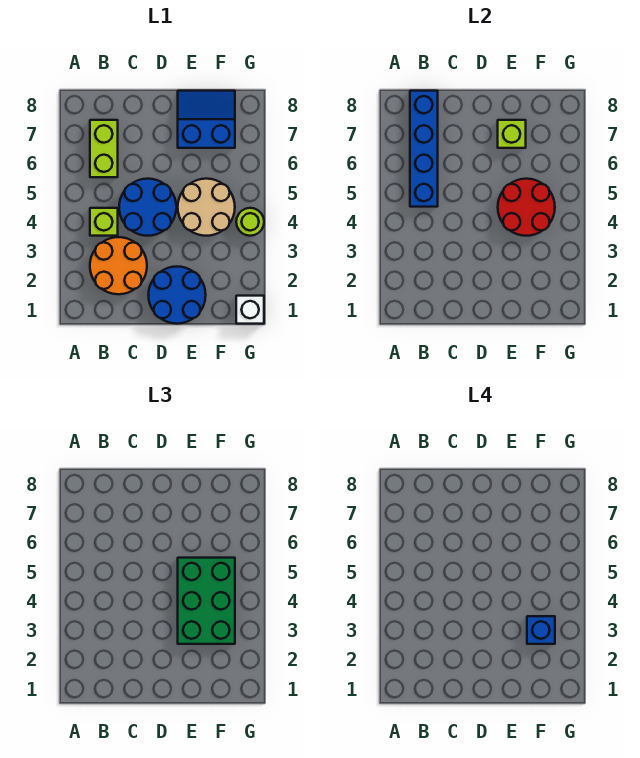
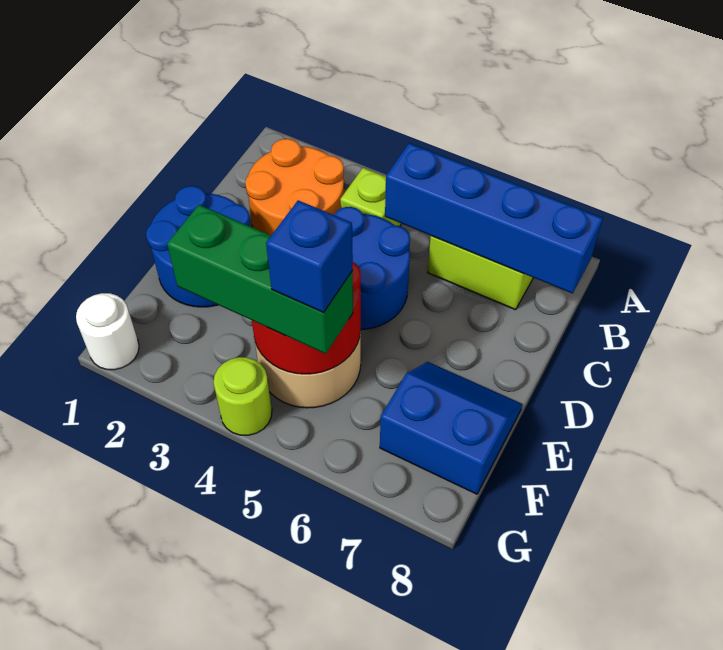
green 2x3 brick [178,558,235,644] -> green 1x3 brick [167,205,353,354]
blue 2x2 slope [178,91,235,148] -> blue 2x2 slope turned to [380,362,522,494]
lime 1x1 brick [498,120,526,148] -> none
blue 1x1 brick [527,616,555,644] -> blue 1x1 brick moved to [266,200,353,312]
white 1x1 brick [236,296,264,324] -> white 1x1 round brick [76,293,139,370]

